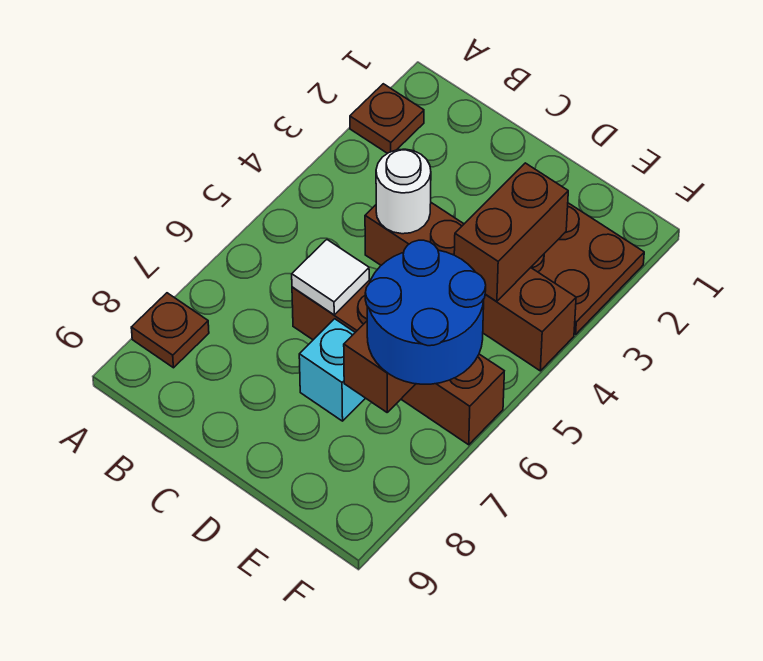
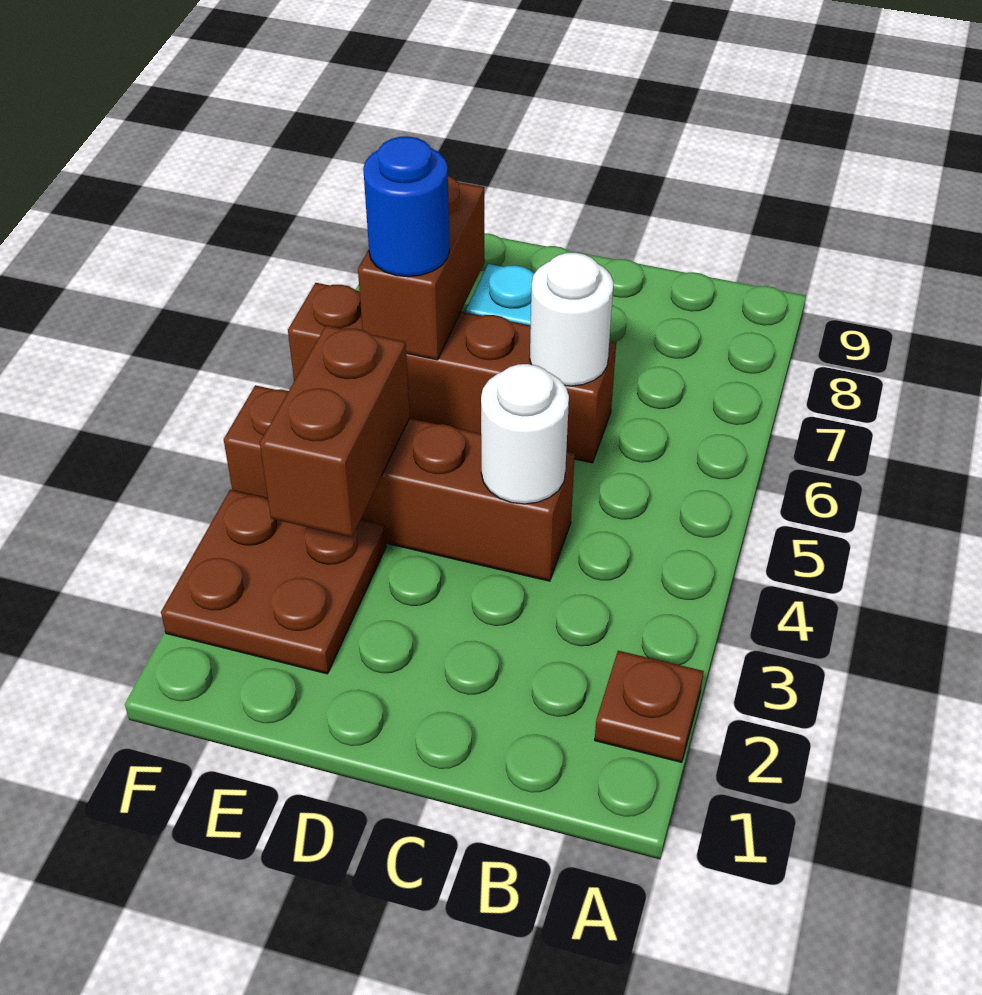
brown 1x1 plate [131,293,209,368] -> none
white 1x1 tile [292,240,369,315] -> white 1x1 round brick [530,253,613,386]
blue 2x2 round brick [365,240,486,384] -> blue 1x1 round brick [363,137,450,277]

